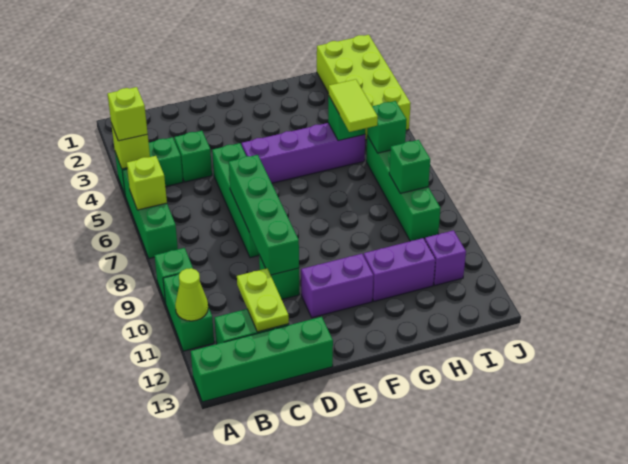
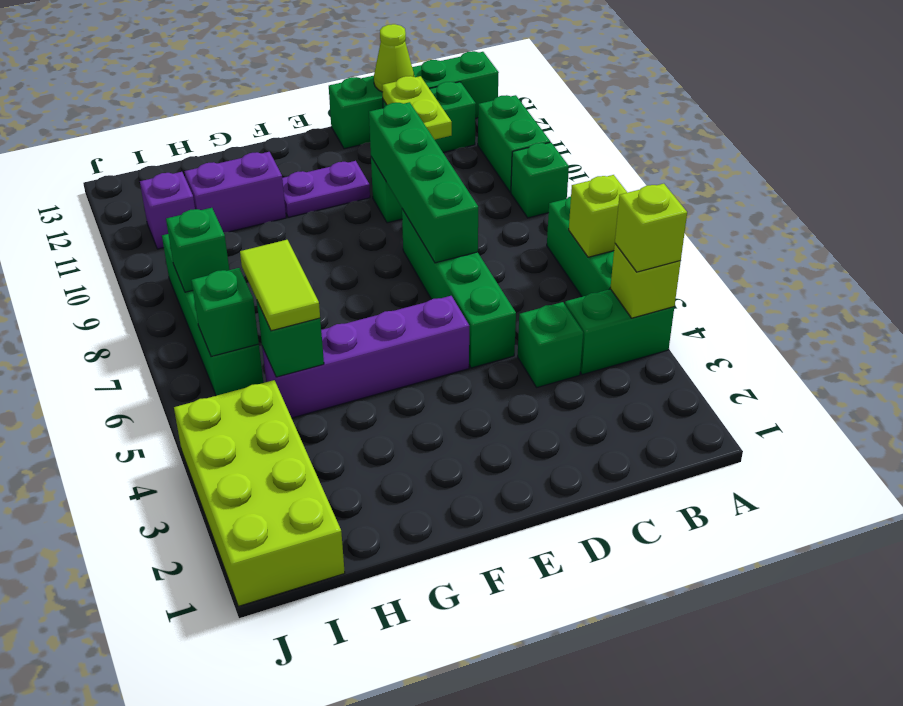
lime 1x1 cone [175,268,208,321] -> lime 1x1 cone moved to [374,24,414,92]
purple 1x2 brick [301,254,373,318] -> purple 1x2 plate [282,161,370,217]

